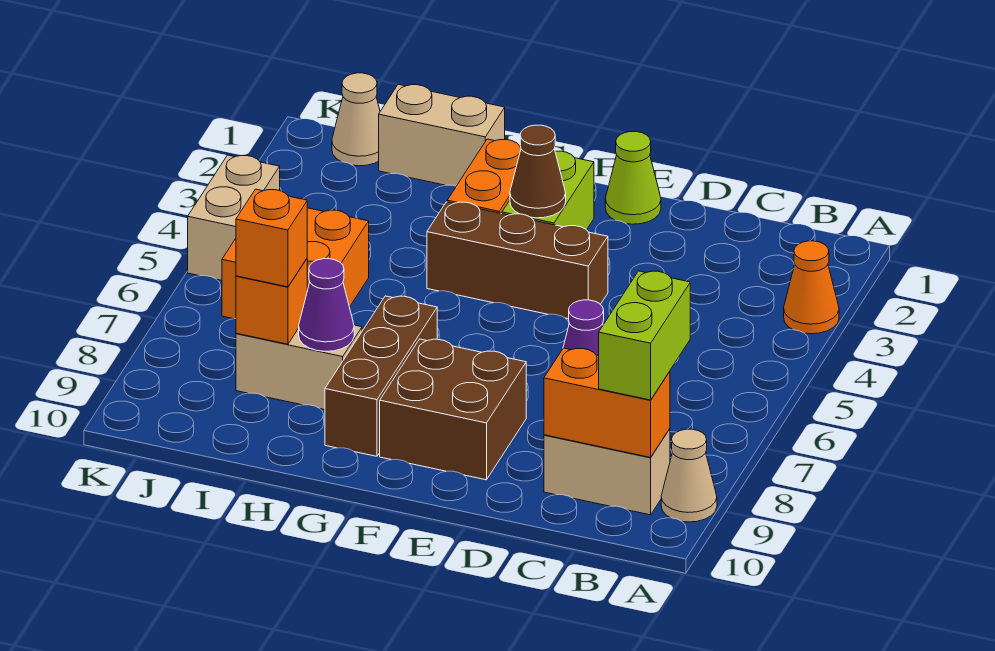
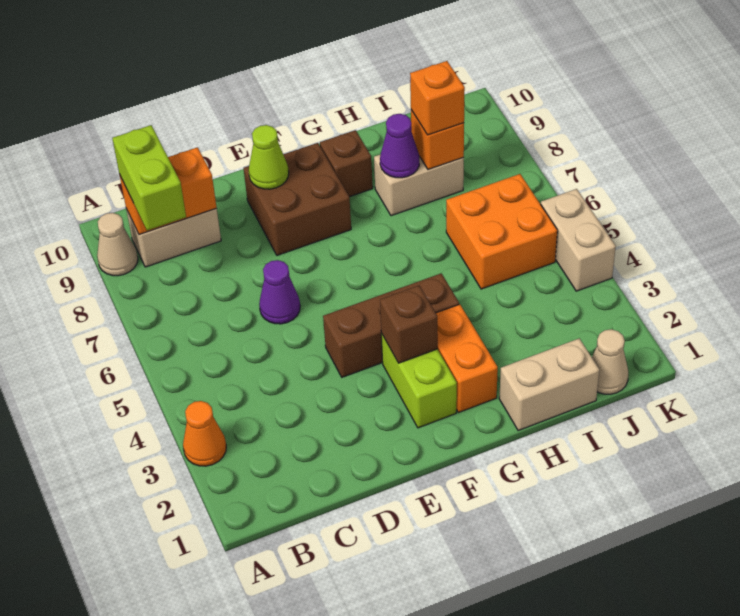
lime 1x1 cone [605,132,661,224] -> lime 1x1 cone moved to [249,125,289,189]
brown 1x1 cone [510,125,566,218] -> brown 1x1 brick [380,286,438,363]
brown 1x3 brick [325,296,437,456] -> brown 1x1 brick [320,130,373,197]

